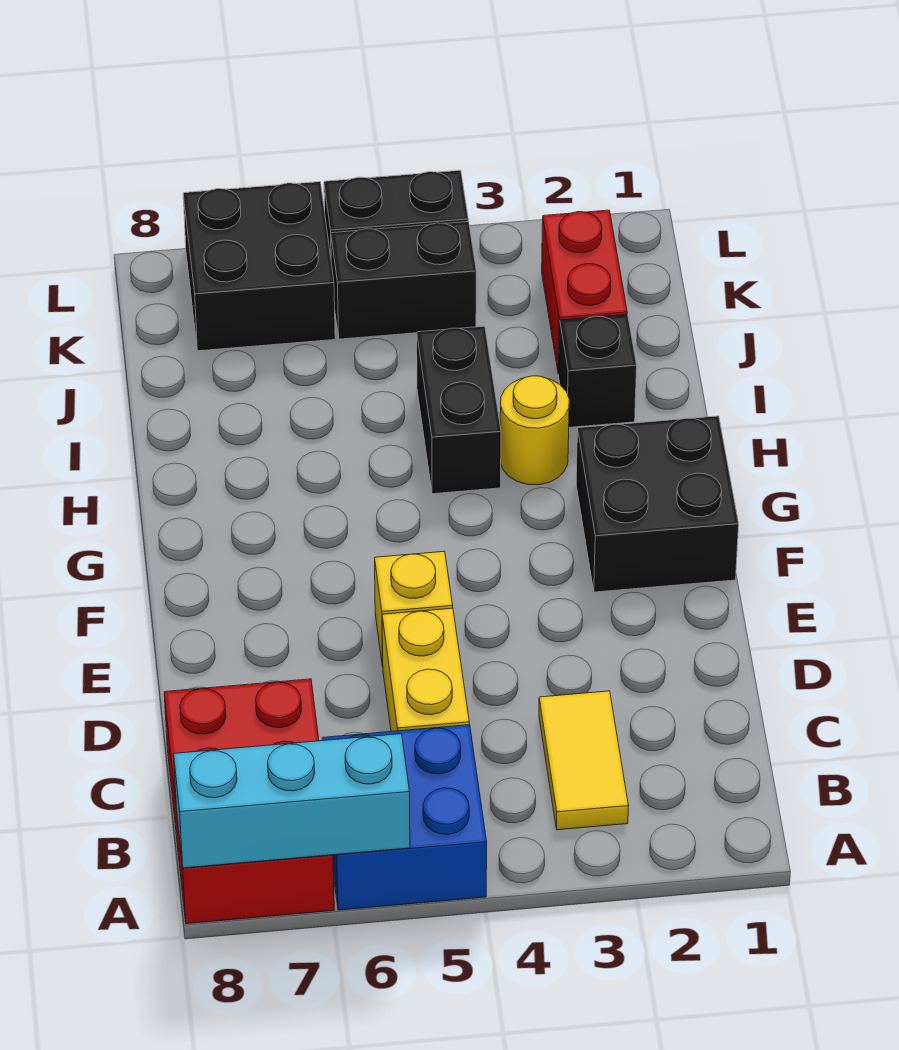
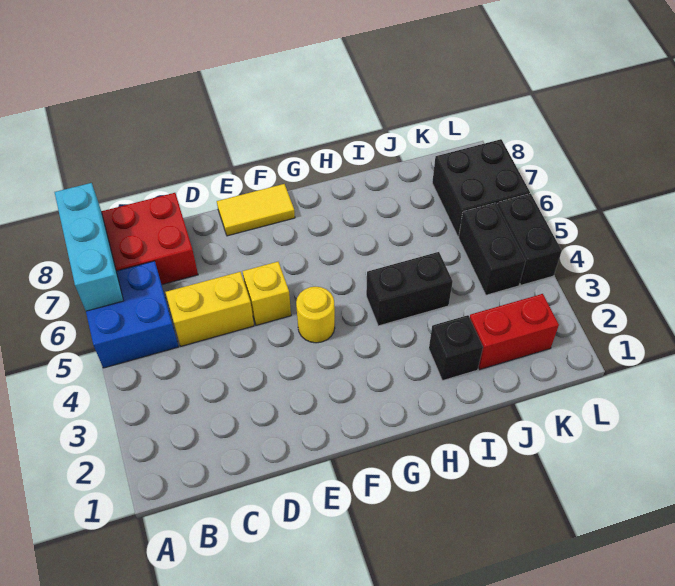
yellow 1x2 tile [539,691,628,830] -> yellow 1x2 tile moved to [217,184,295,236]
black 2x2 brick [576,416,739,592] -> none
yellow 1x1 round brick [500,376,569,485] -> yellow 1x1 round brick moved to [296,287,335,343]

